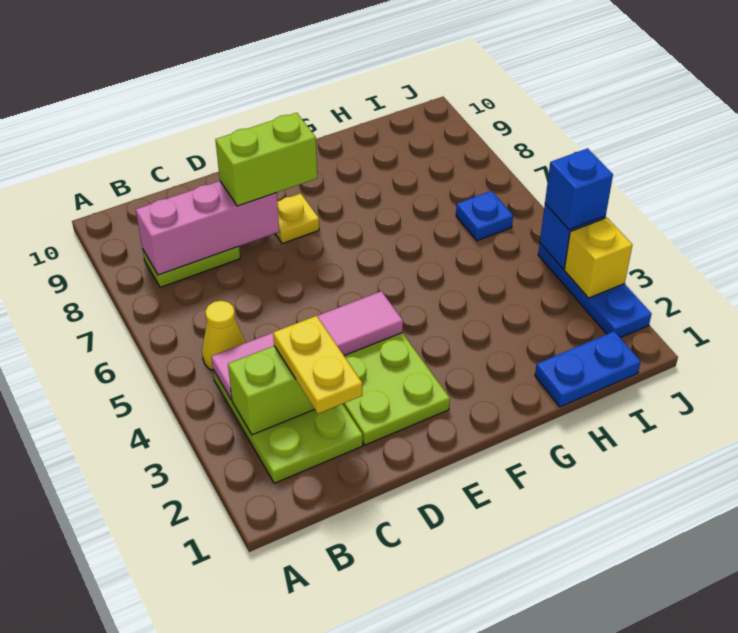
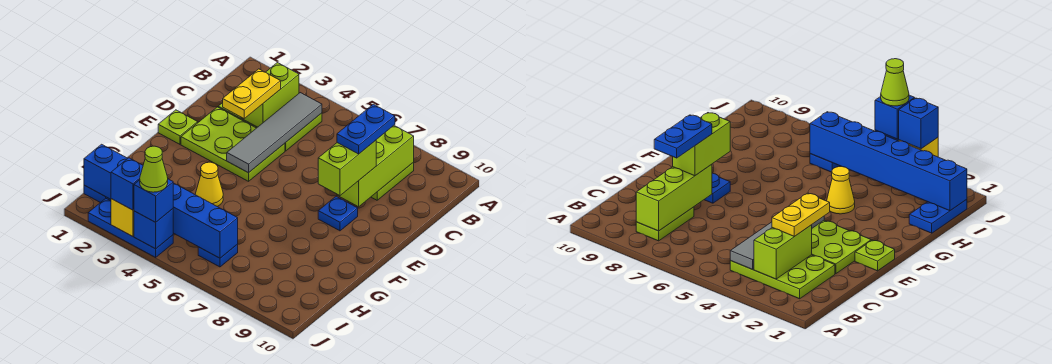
pink 1x4 tile [211,291,403,400] -> grey 1x4 tile [227,93,322,173]
yellow 1x1 cone [202,301,245,371] -> yellow 1x1 cone moved to [195,162,223,207]
pink 1x3 brick [136,181,279,275] -> lime 1x3 brick [337,126,414,207]
yellow 1x2 plate [273,316,362,414] -> yellow 1x2 plate turned to [223,69,281,118]
none -> blue 1x2 plate [337,104,395,154]
none -> lime 1x1 plate [158,110,198,144]
yellow 1x1 plate [275,193,319,244] -> blue 1x1 plate [318,196,358,231]
none -> blue 1x6 brick [84,144,238,258]
none -> blue 1x1 brick [111,158,143,210]
none -> lime 1x1 cone [140,146,168,192]

